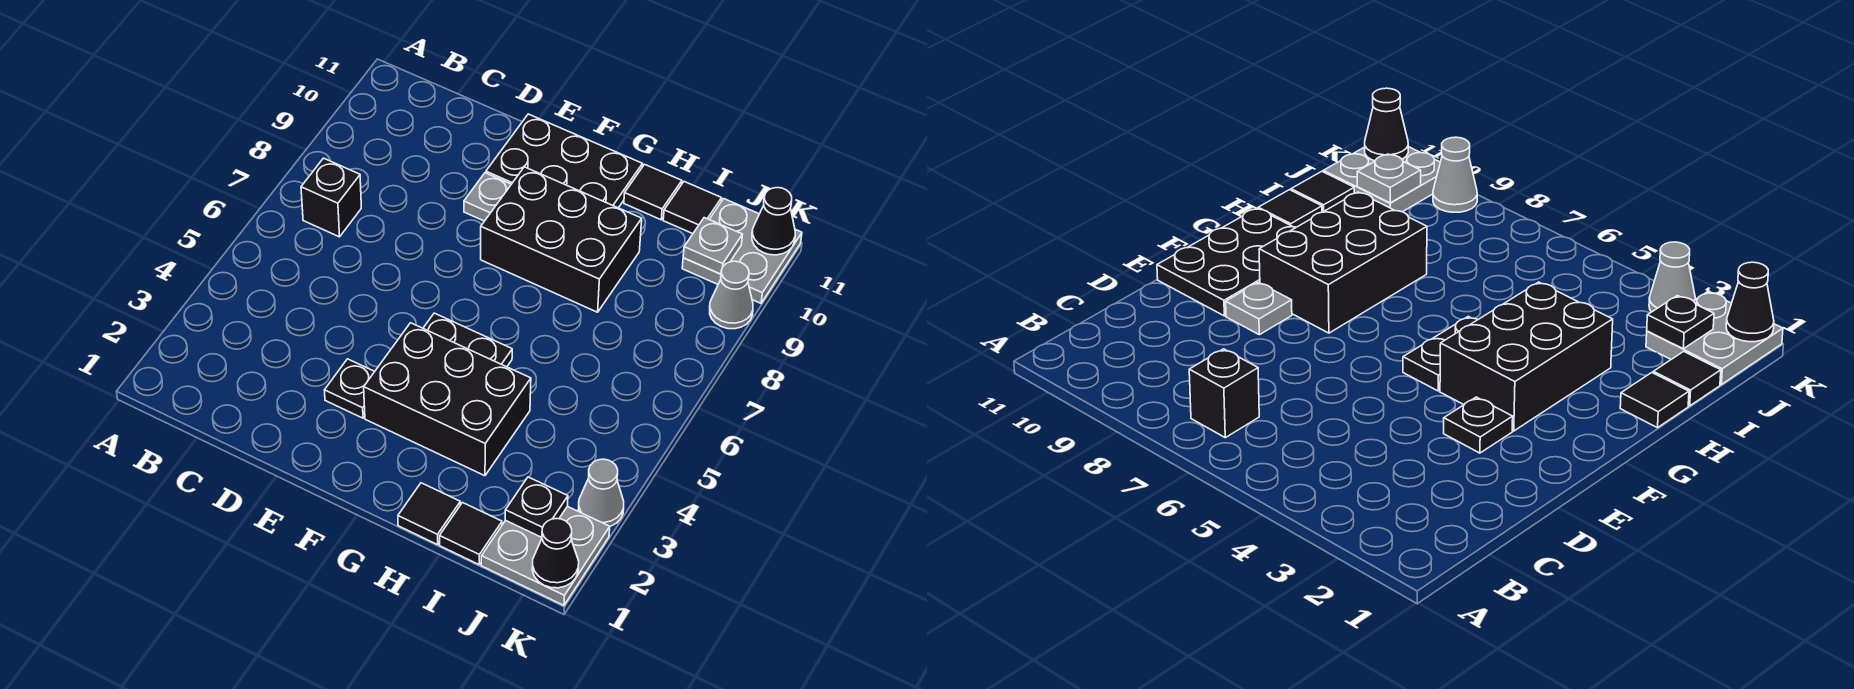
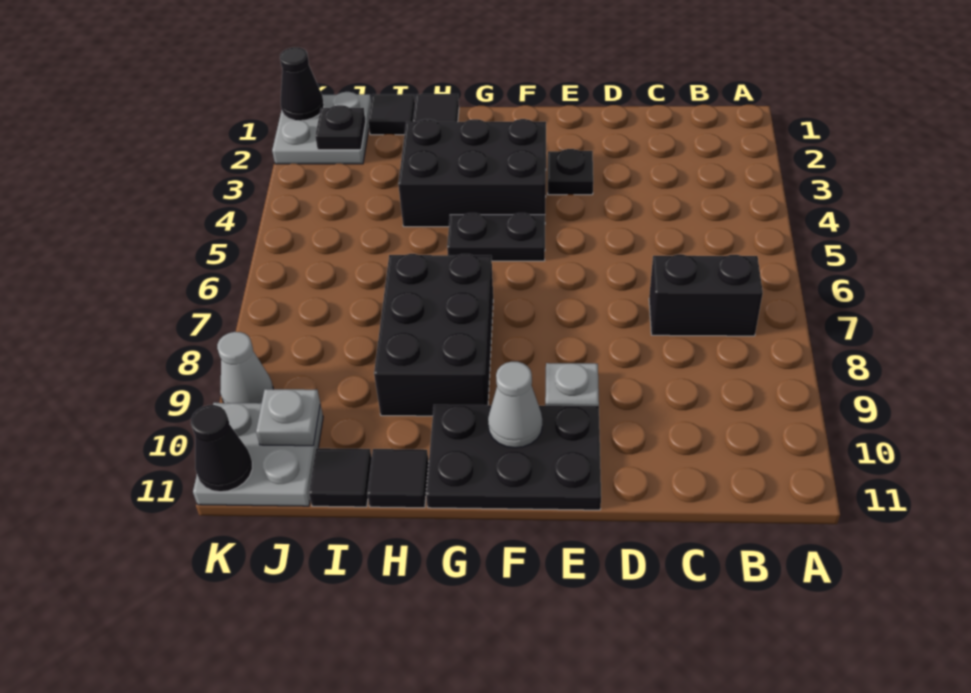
black 1x1 brick [301,158,361,237] -> black 1x2 brick [649,254,763,336]
black 2x3 brick [481,167,642,312] -> black 2x3 brick turned to [374,254,493,416]
grey 1x1 cone [578,459,624,526] -> grey 1x1 cone moved to [488,362,542,448]

